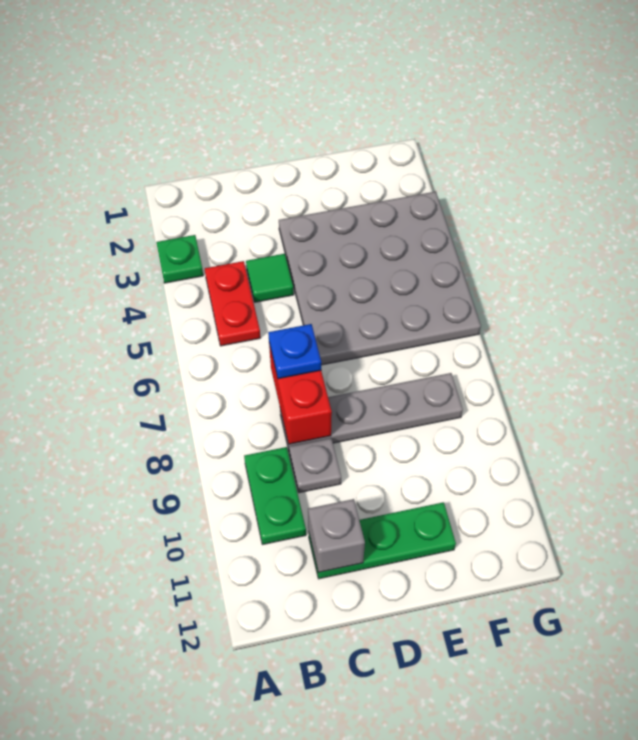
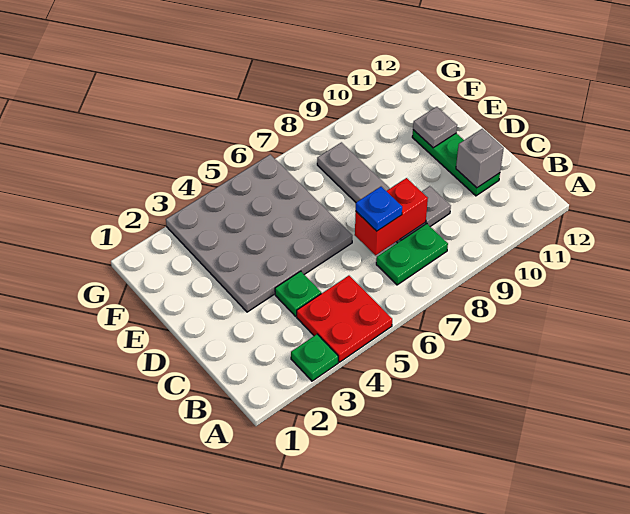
red 1x2 plate [205,261,260,346] -> red 2x2 plate [297,276,392,362]
green 1x2 plate [244,447,306,545] -> green 1x2 plate moved to [376,224,448,285]
green 1x1 tile [246,254,294,302] -> green 1x1 plate [275,271,321,316]
none -> grey 1x1 plate [413,107,457,148]

